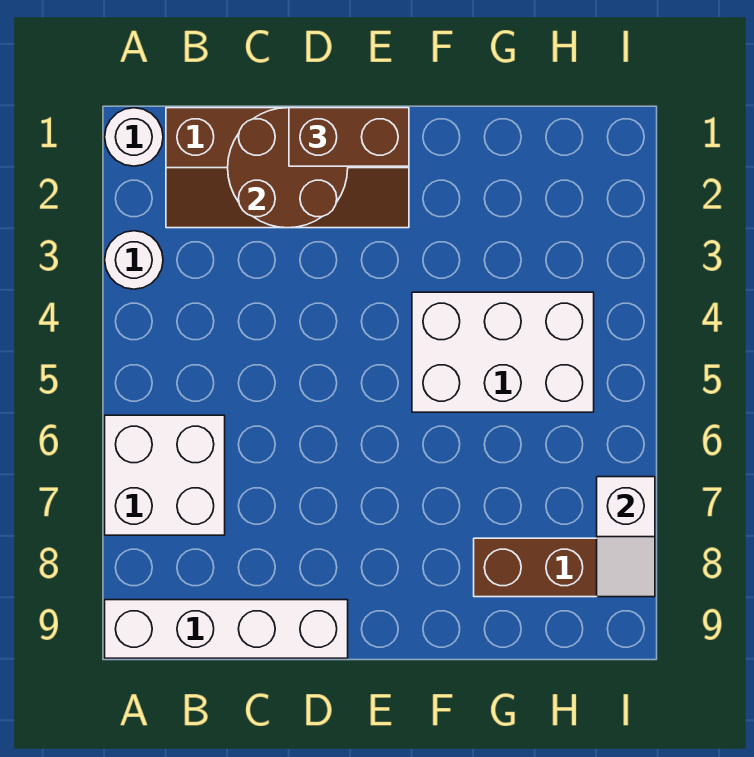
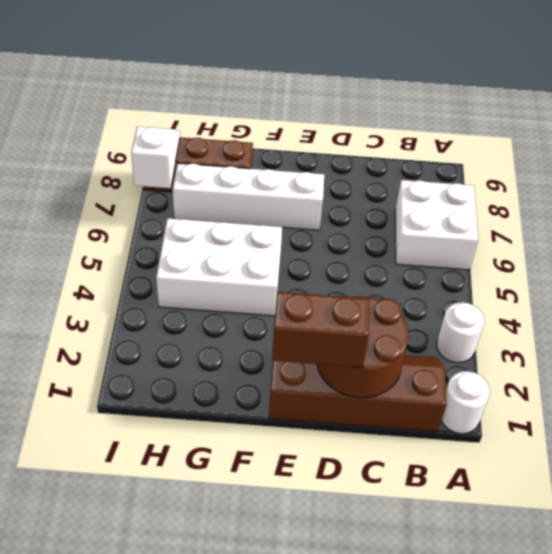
white 1x4 brick [105,600,348,658] -> white 1x4 brick moved to [173,163,324,230]

